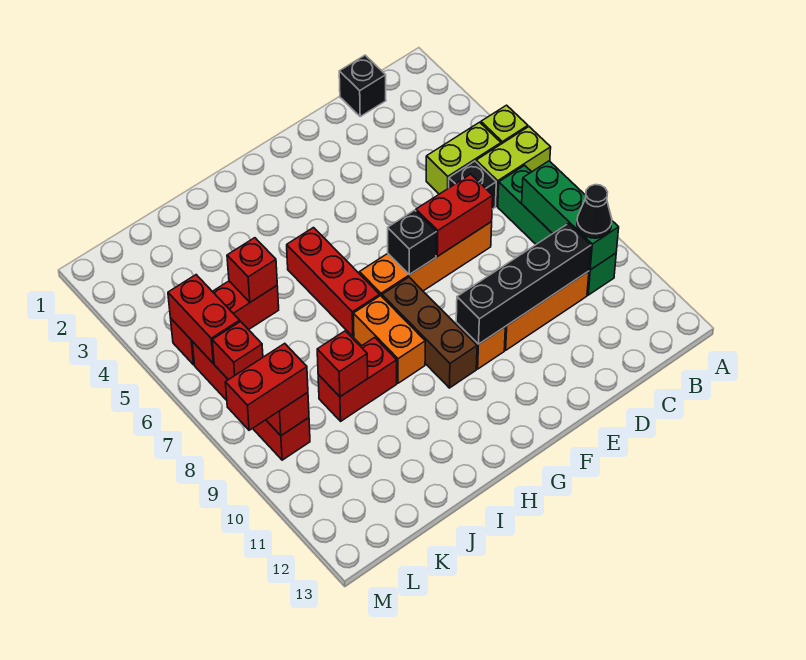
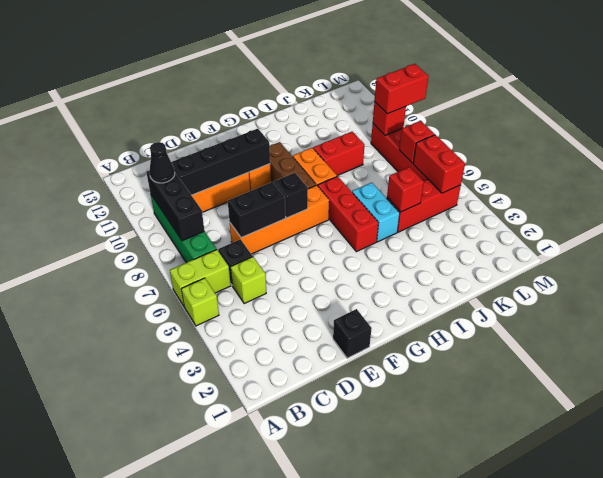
lime 1x2 brick [426,122,501,194] -> lime 1x1 brick [231,257,266,303]
green 1x3 brick [522,161,619,270] -> black 1x3 brick [146,170,204,241]
black 1x1 brick [339,55,386,116] -> black 1x1 brick moved to [333,309,372,358]
red 1x2 brick [416,174,493,256] -> black 1x2 brick [228,182,286,238]
none -> cyan 1x2 brick [352,182,400,242]
red 1x1 brick [317,331,368,397] -> none

